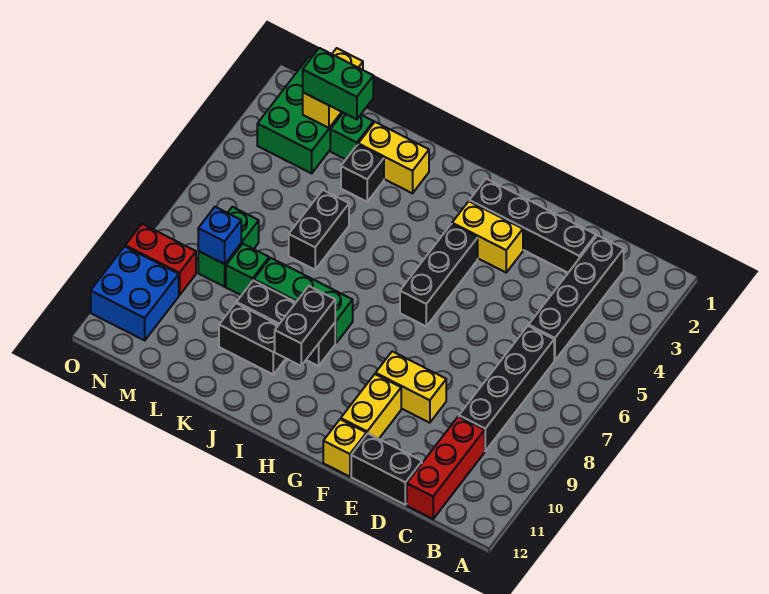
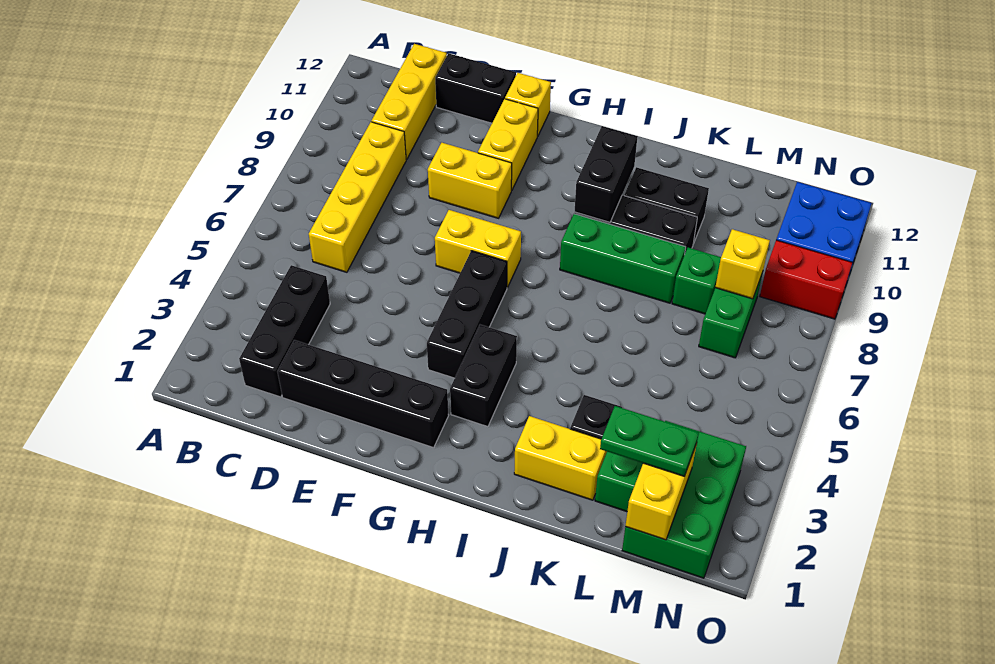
black 1x4 brick [529,235,624,360] -> black 1x3 brick [239,265,330,397]
black 1x4 brick [459,326,554,451] -> yellow 1x4 brick [309,122,406,272]
red 1x3 brick [407,417,485,519] -> yellow 1x3 brick [372,44,447,159]
yellow 1x2 brick [452,201,523,272] -> yellow 1x2 brick moved to [435,210,521,288]
black 1x2 brick [289,190,349,270] -> black 1x2 brick moved to [450,325,517,427]
green 1x2 brick [303,48,373,119] -> green 1x2 plate [600,406,699,476]
blue 1x1 brick [198,207,241,264] -> yellow 1x1 brick [715,229,770,299]

